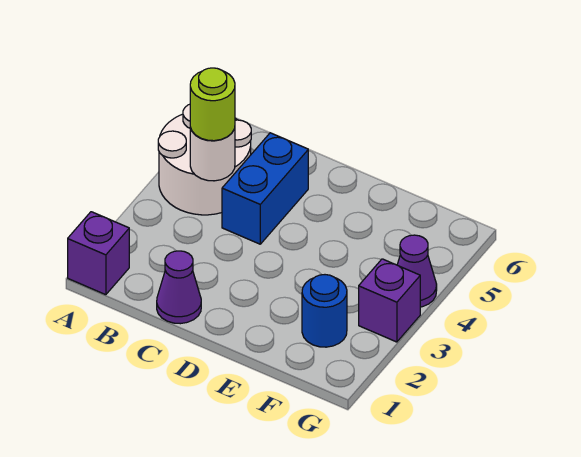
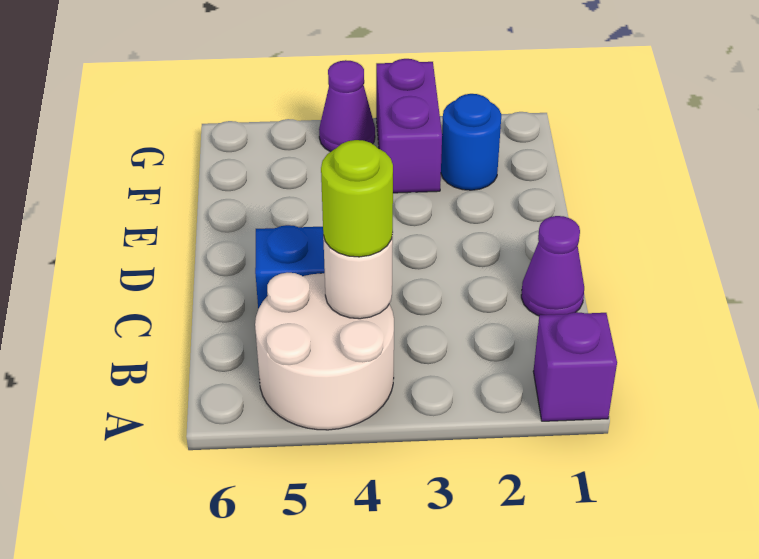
purple 1x1 brick [359,259,420,342] -> purple 1x2 brick [376,59,442,193]

